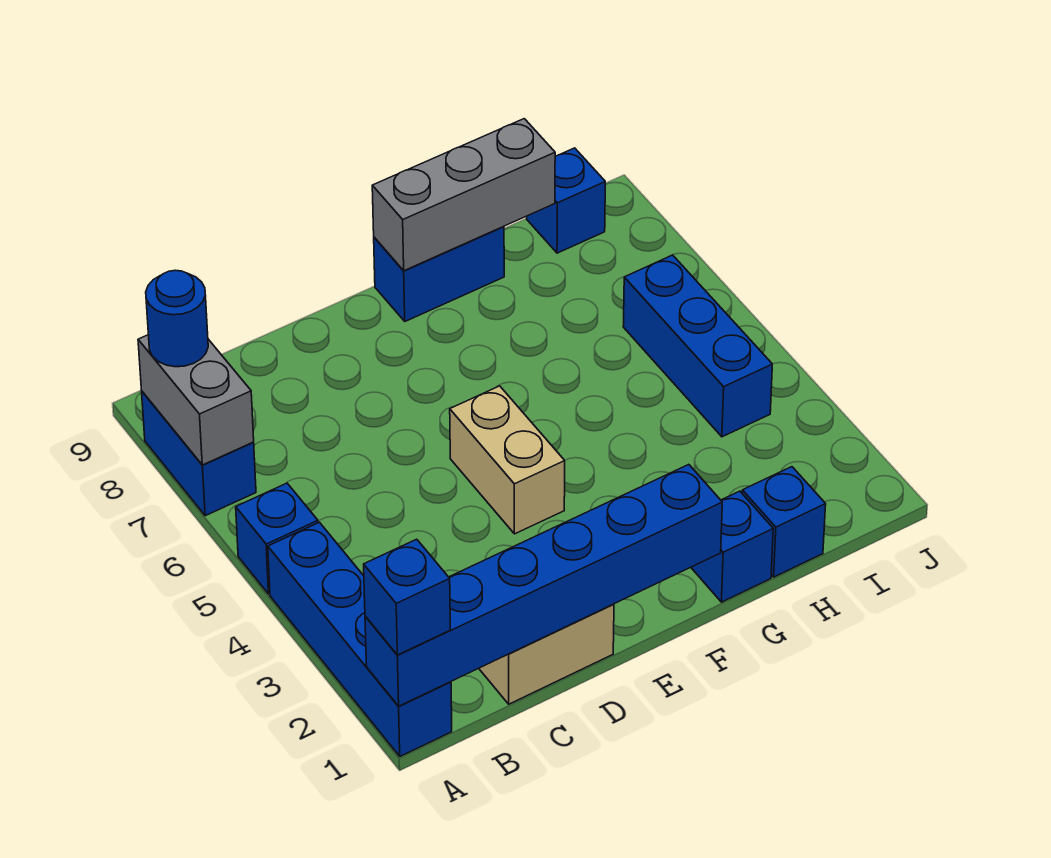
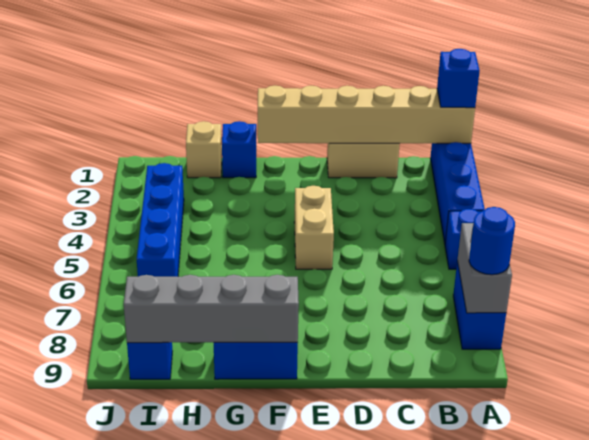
blue 1x6 brick [365,465,722,706] -> tan 1x6 brick [258,86,475,144]
grey 1x3 brick [372,119,555,271] -> grey 1x4 brick [124,275,299,343]
blue 1x1 brick [742,467,826,577] -> tan 1x1 brick [186,121,222,178]
blue 1x3 brick [623,255,772,437] -> blue 1x4 brick [137,163,184,277]

